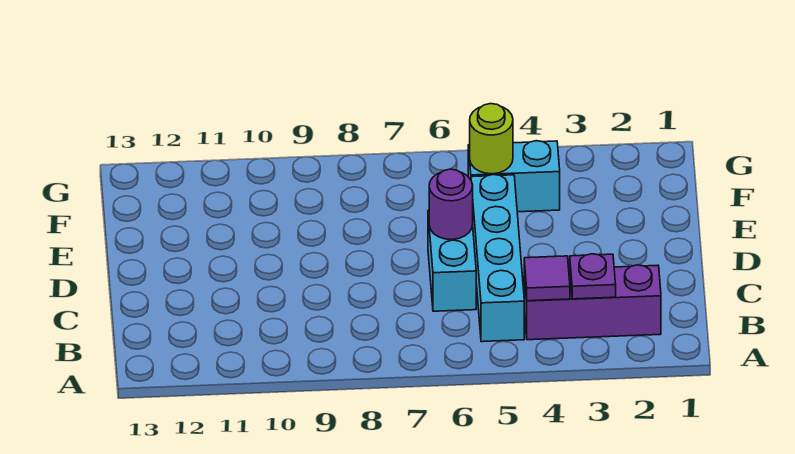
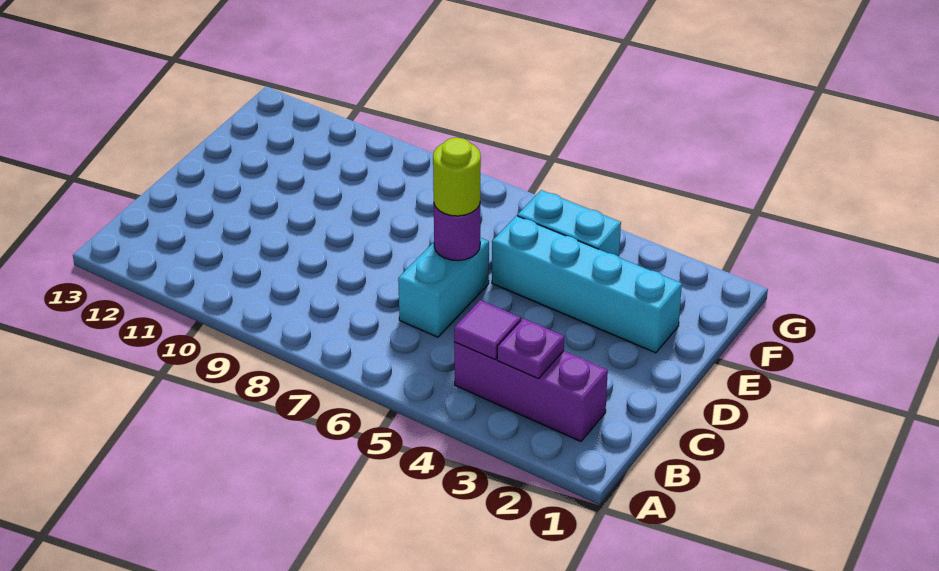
cyan 1x4 brick [471,175,524,342] -> cyan 1x4 brick turned to [492,216,682,353]
lime 1x1 round brick [470,104,513,174] -> lime 1x1 round brick moved to [433,138,481,216]

